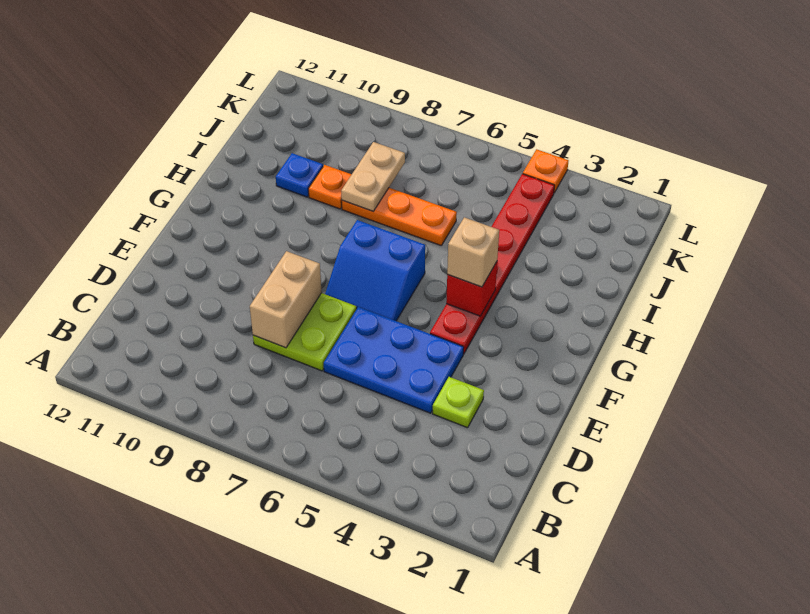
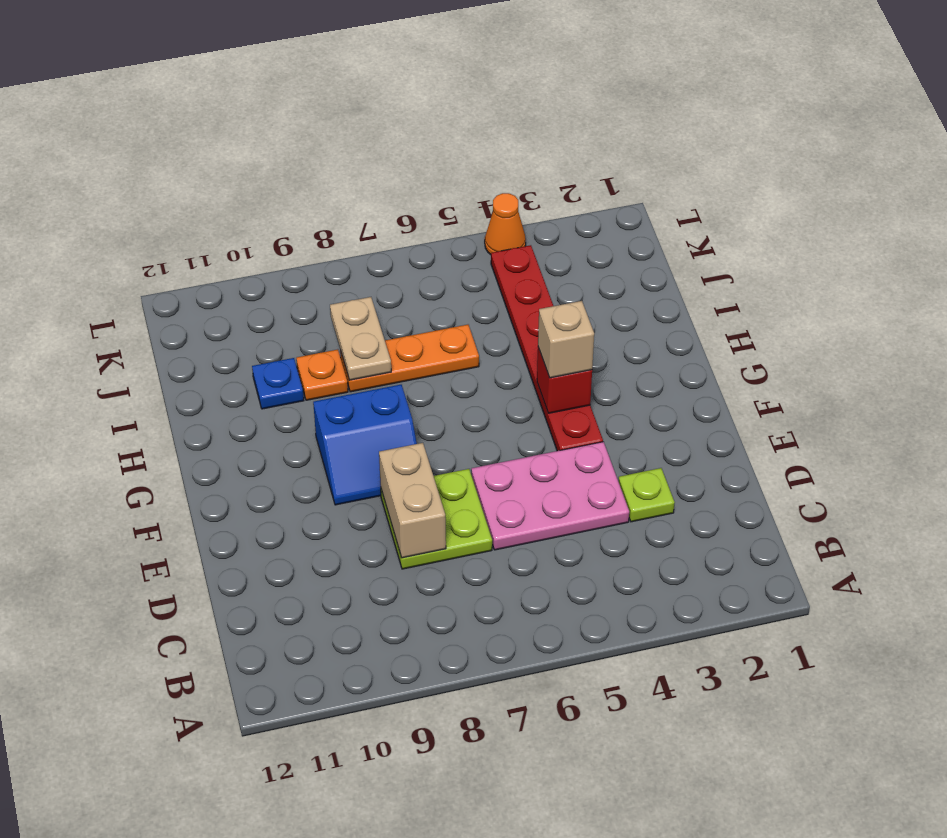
blue 2x3 plate [324,307,464,413] -> pink 2x3 plate [471,442,629,550]
blue 2x2 slope [325,220,425,321] -> blue 2x2 slope moved to [313,385,417,505]
orange 1x1 plate [523,149,568,193] -> orange 1x1 cone [485,193,526,255]

